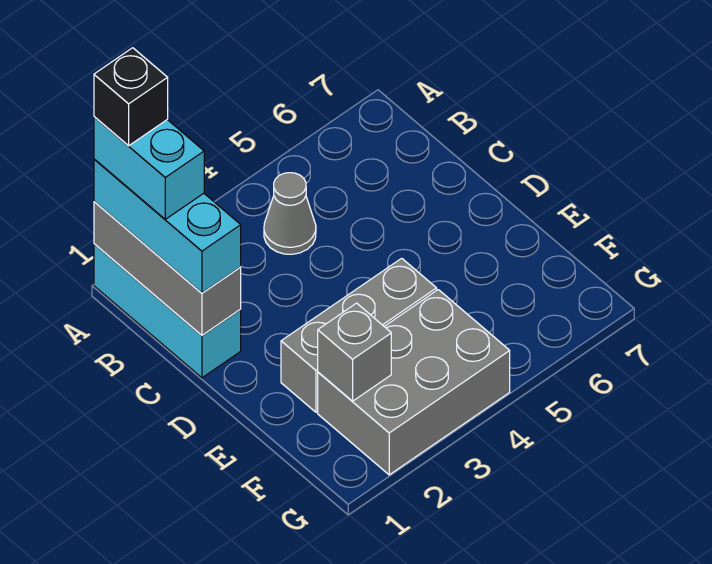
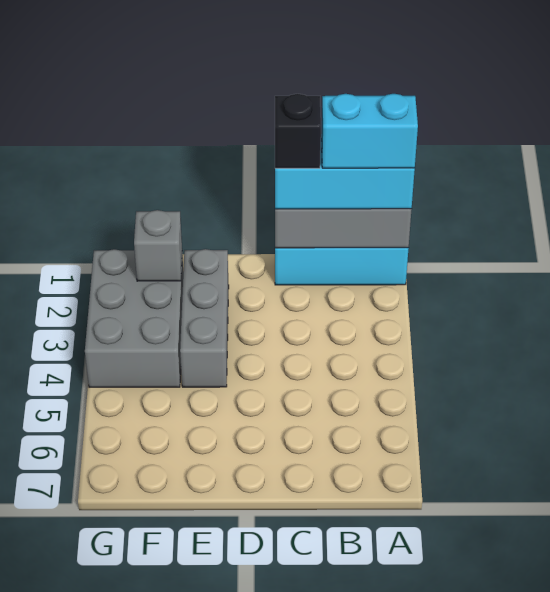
black 1x1 brick [94,48,168,146] -> black 1x1 brick moved to [275,94,321,168]
grey 1x1 cone [264,173,316,254] -> none

